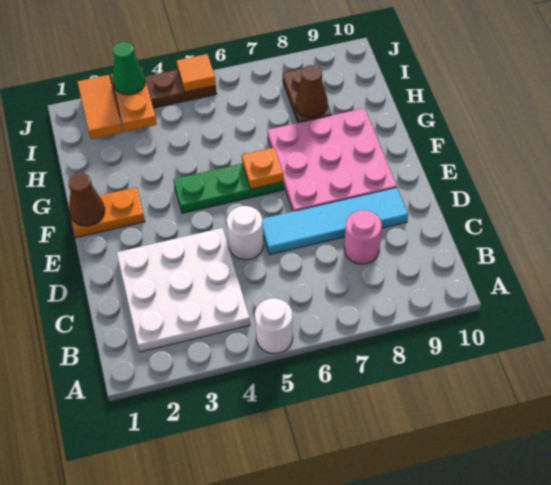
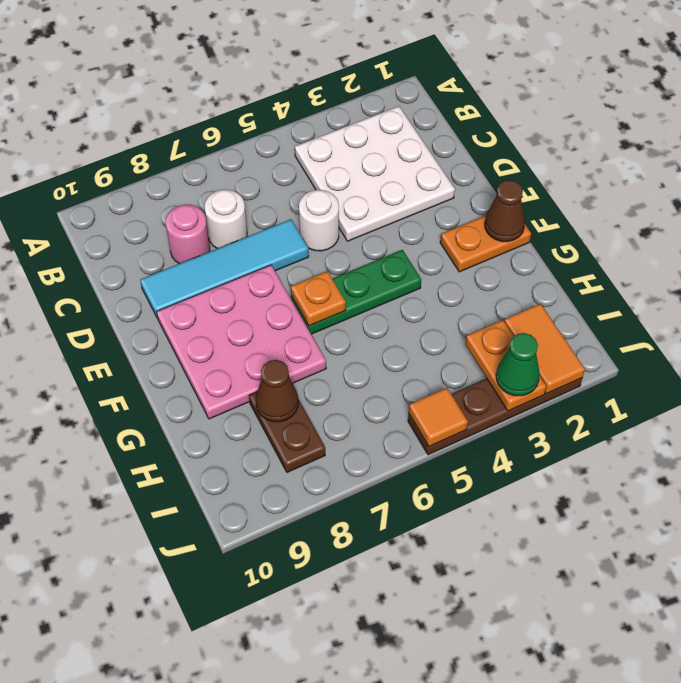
white 1x1 round brick [255,298,293,354] -> white 1x1 round brick moved to [205,190,247,249]

